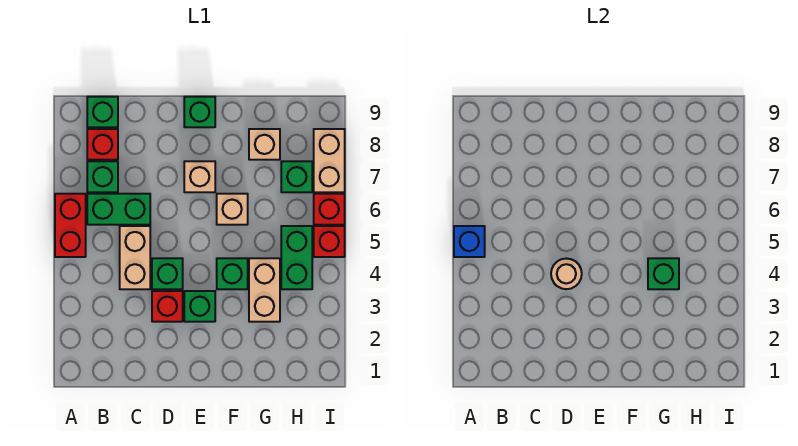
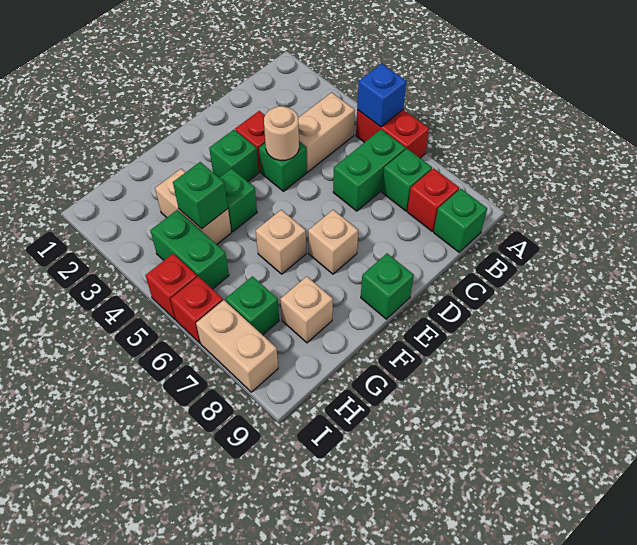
tan 1x2 brick [120,226,150,289] -> tan 1x2 brick turned to [298,92,355,172]

